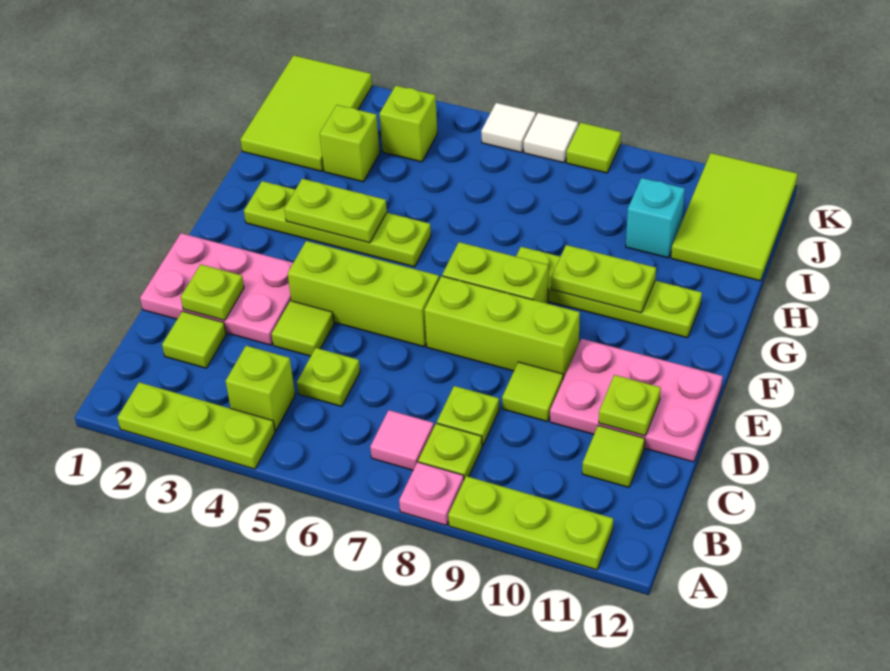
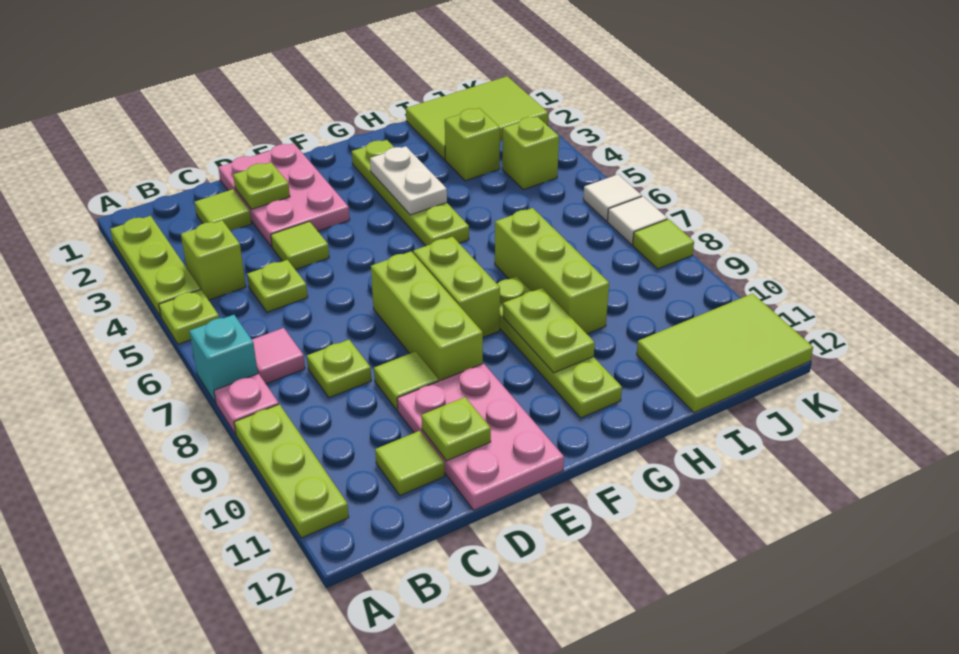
lime 1x1 plate [418,423,482,479] -> lime 1x1 plate moved to [159,290,219,344]
lime 1x3 brick [288,241,439,347] -> lime 1x3 brick moved to [495,208,609,334]
lime 1x2 plate [284,179,387,243] -> white 1x2 plate [370,146,447,215]
cyan 1x1 brick [626,178,685,258] -> cyan 1x1 brick moved to [189,315,258,403]

